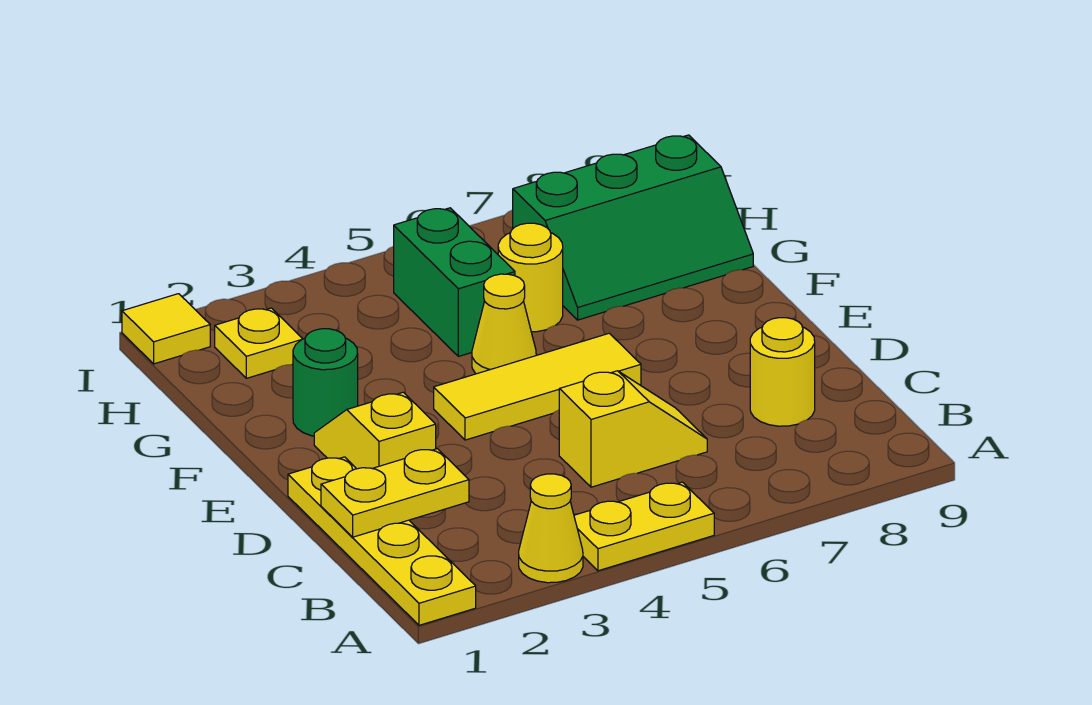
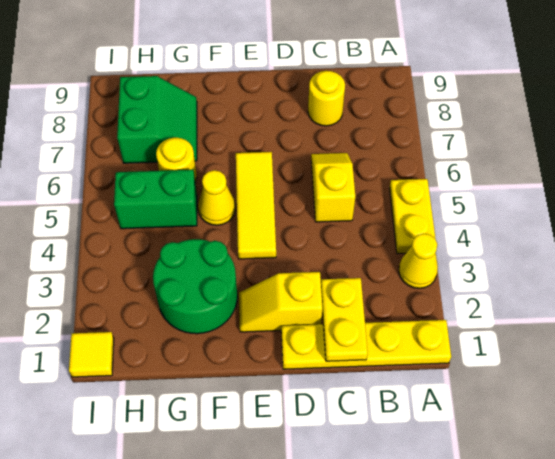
green 1x1 round brick [293,329,358,436] -> green 2x2 round brick [153,239,237,334]
green 2x3 slope [513,135,753,320] -> green 2x2 slope [117,76,197,163]
yellow 1x1 plate [215,308,303,378] -> none

